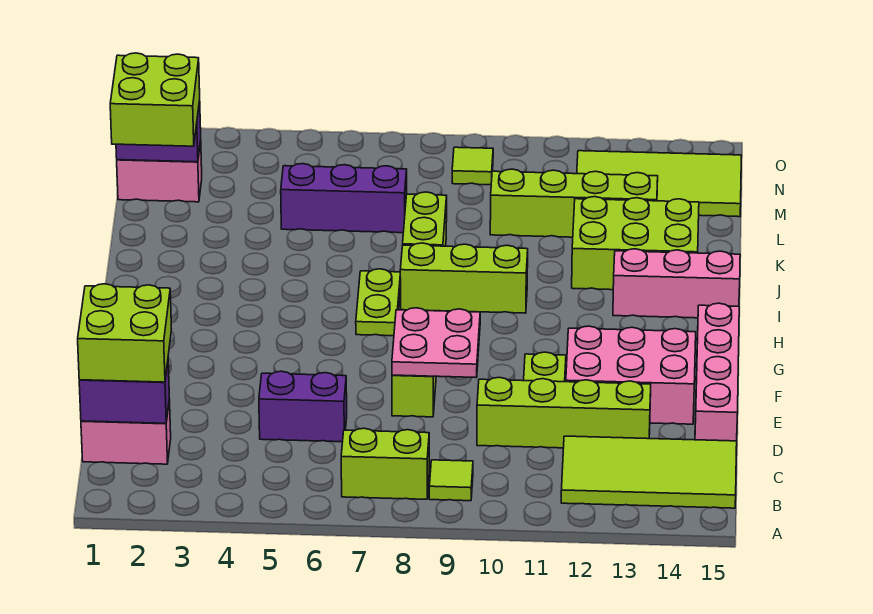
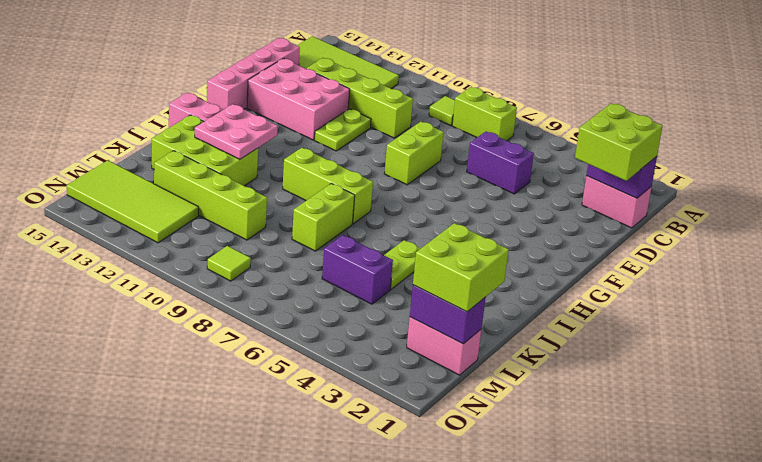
pink 2x2 plate [392,308,480,378] -> pink 2x2 plate moved to [195,104,278,159]
lime 1x2 plate [356,269,401,336] -> lime 1x2 plate moved to [384,240,421,289]
purple 1x3 brick [281,164,407,233] -> purple 1x2 brick [322,235,393,304]

